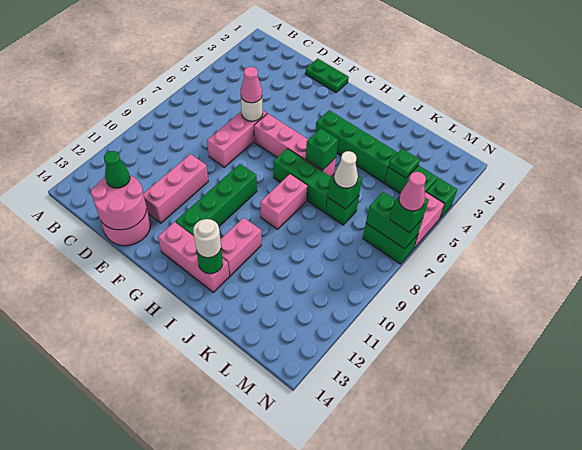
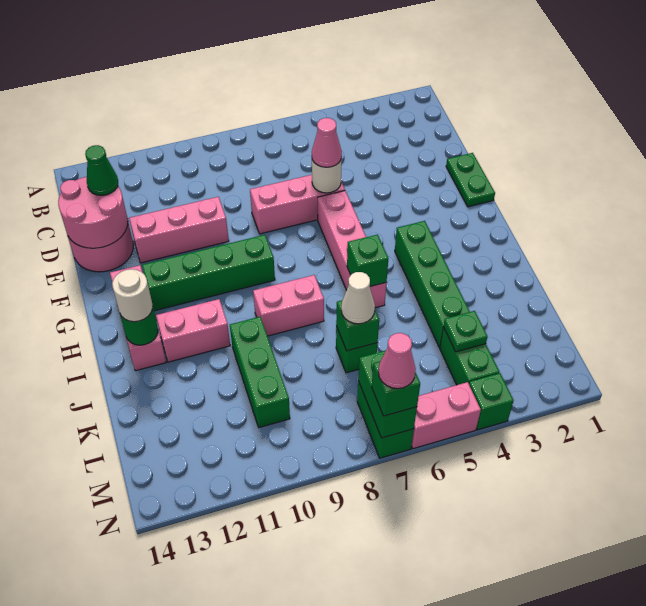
green 1x3 brick [273,148,332,213] -> green 1x3 brick moved to [230,317,290,428]

